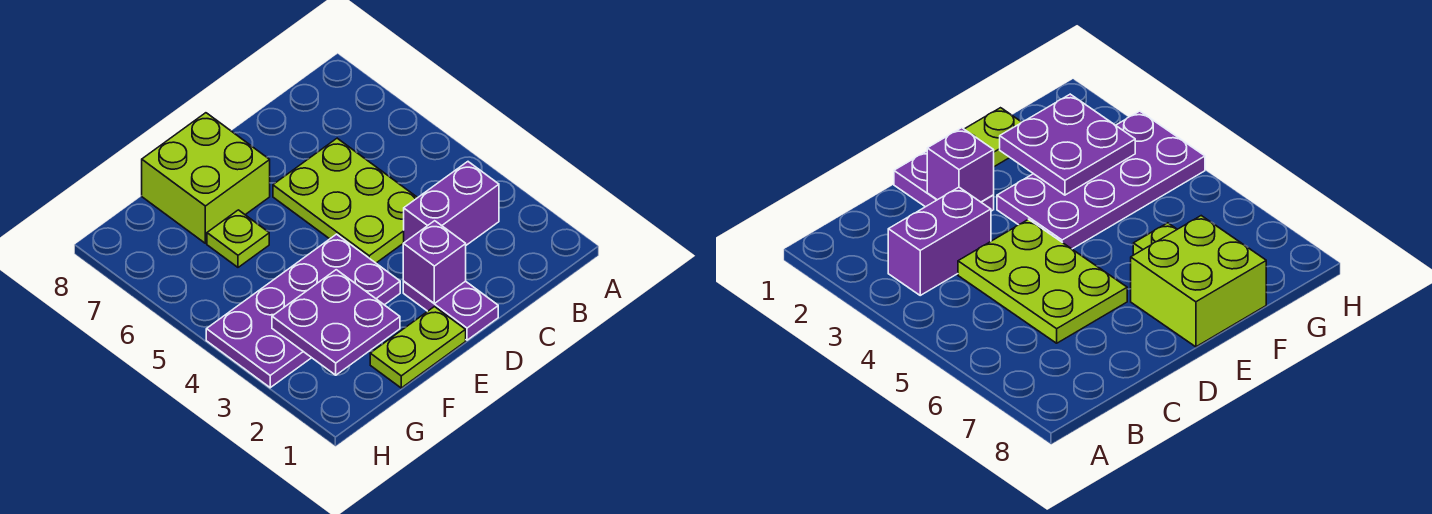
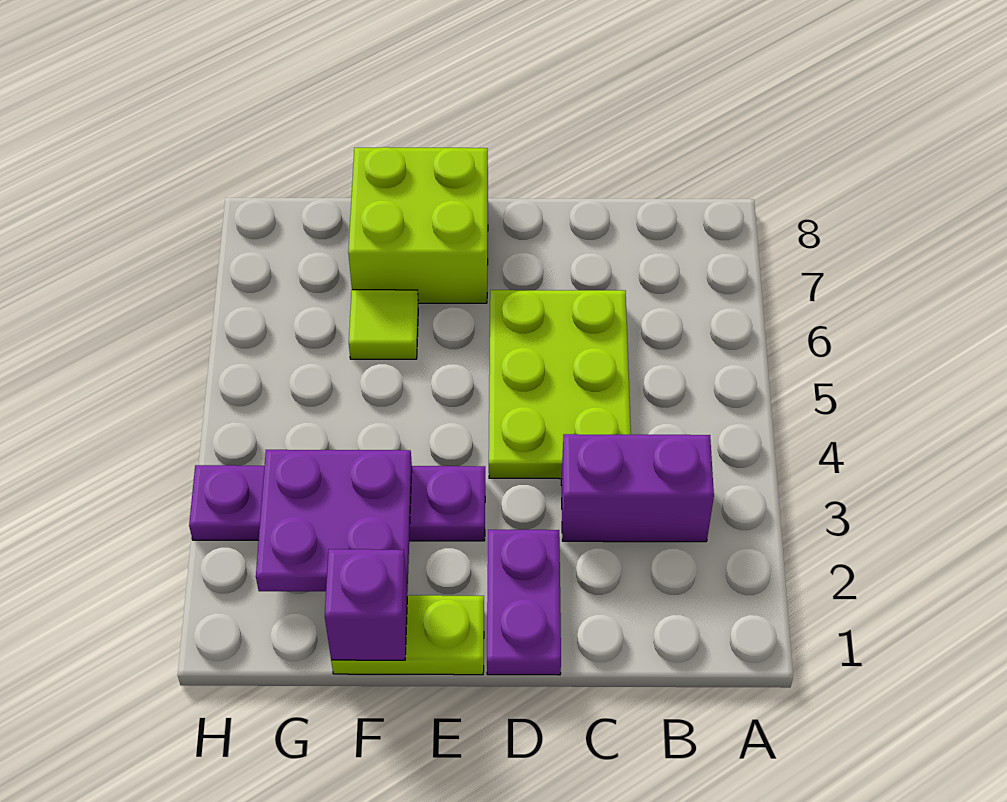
purple 1x1 brick [403,221,466,303] -> purple 1x1 brick moved to [325,549,407,660]
purple 2x4 plate [206,234,400,388] -> purple 1x4 plate [189,465,485,541]
lime 1x1 plate [207,210,269,267] -> lime 1x1 tile [349,290,418,359]

